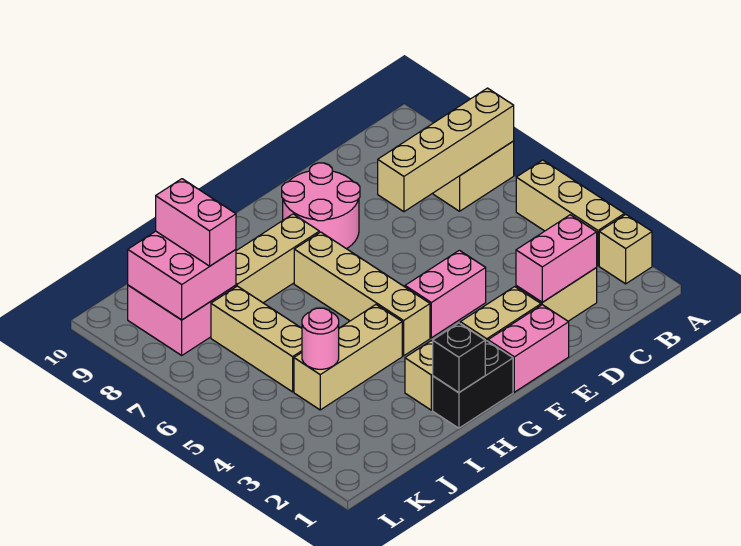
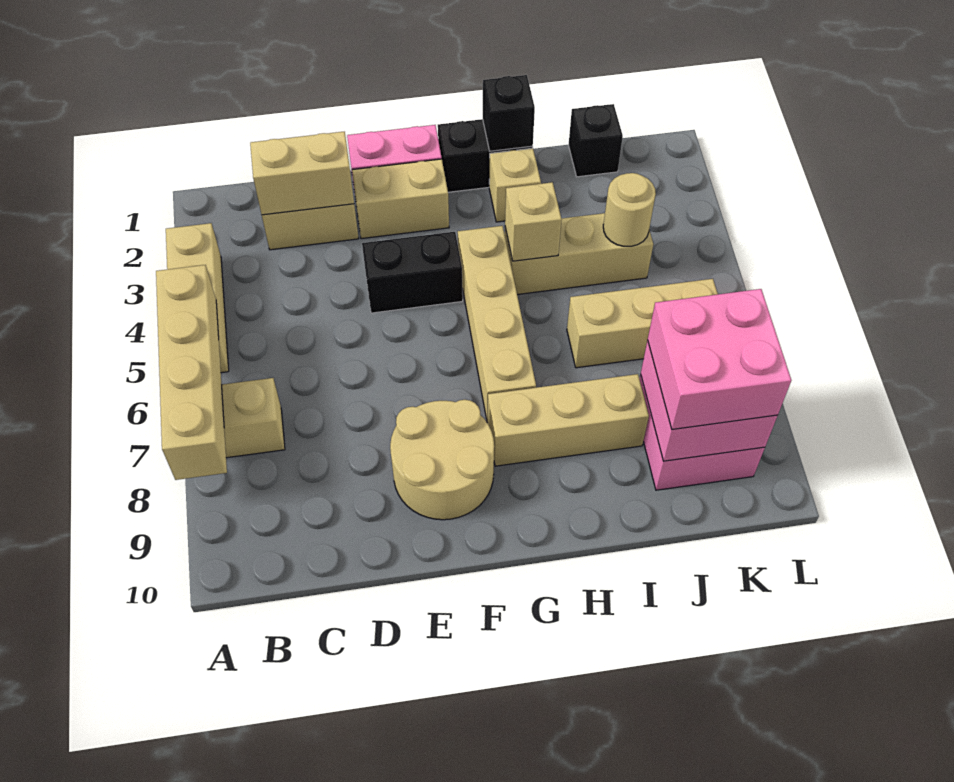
tan 1x1 brick [599,214,652,284] -> tan 1x1 brick moved to [505,182,562,261]
tan 1x4 brick [378,88,514,212] -> tan 1x4 brick turned to [156,265,227,480]
pink 1x2 brick [516,215,597,302] -> tan 1x2 brick [250,132,354,215]
pink 1x2 brick [405,250,486,338] -> black 1x2 brick [362,232,463,313]
pink 2x2 round brick [282,163,360,249] -> tan 2x2 round brick [390,400,494,520]
none -> black 1x1 brick [569,104,623,177]
pink 1x1 round brick [302,308,339,369] -> tan 1x1 round brick [603,173,656,246]
tan 1x3 brick [211,286,302,392] -> tan 1x3 brick turned to [567,279,718,368]
pink 1x2 brick [156,179,236,266] -> pink 2x2 brick [648,289,791,430]

